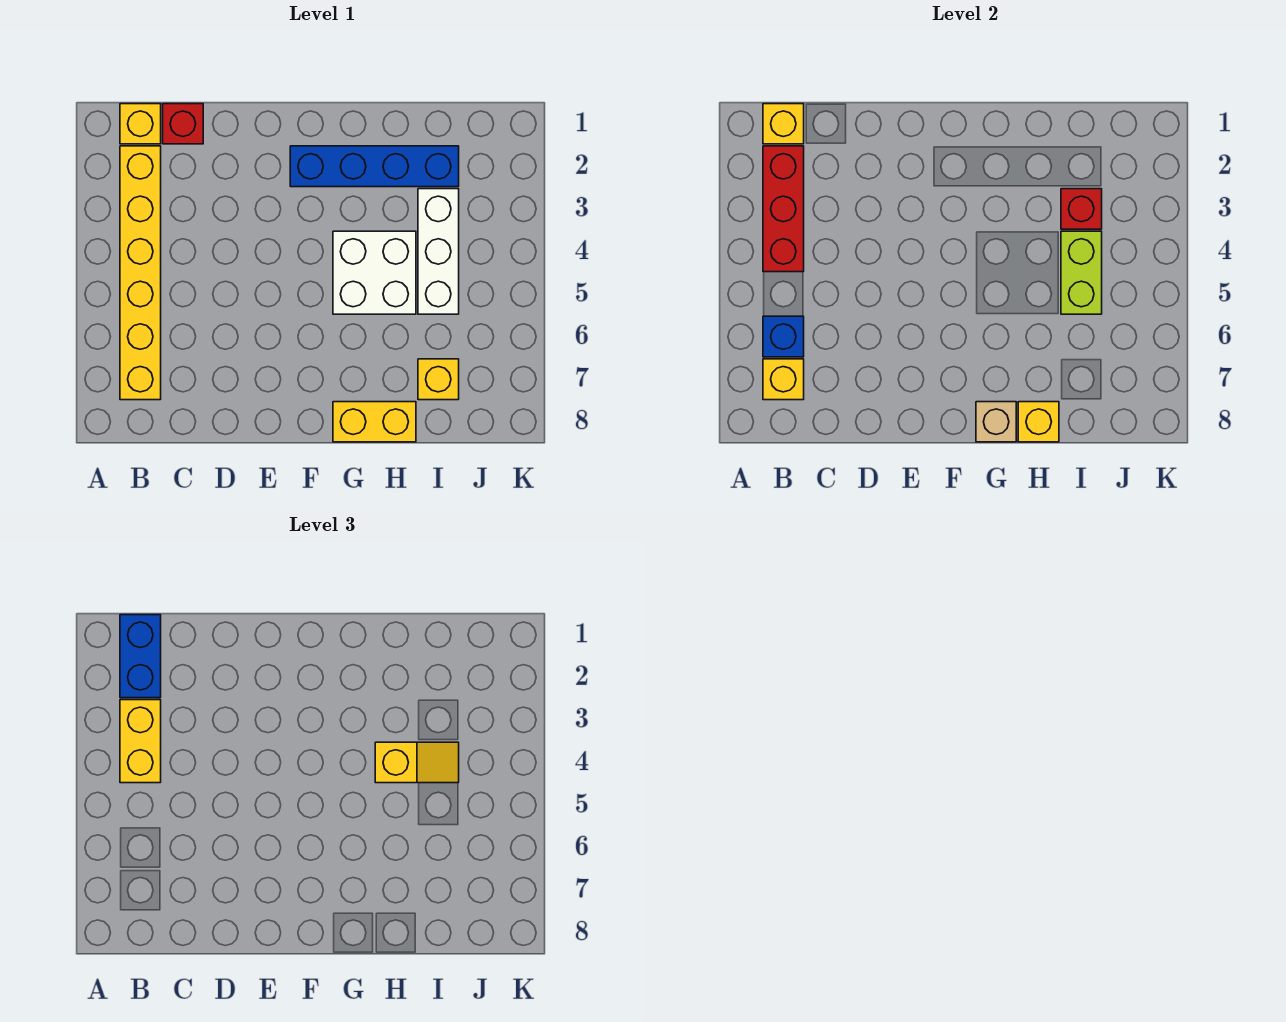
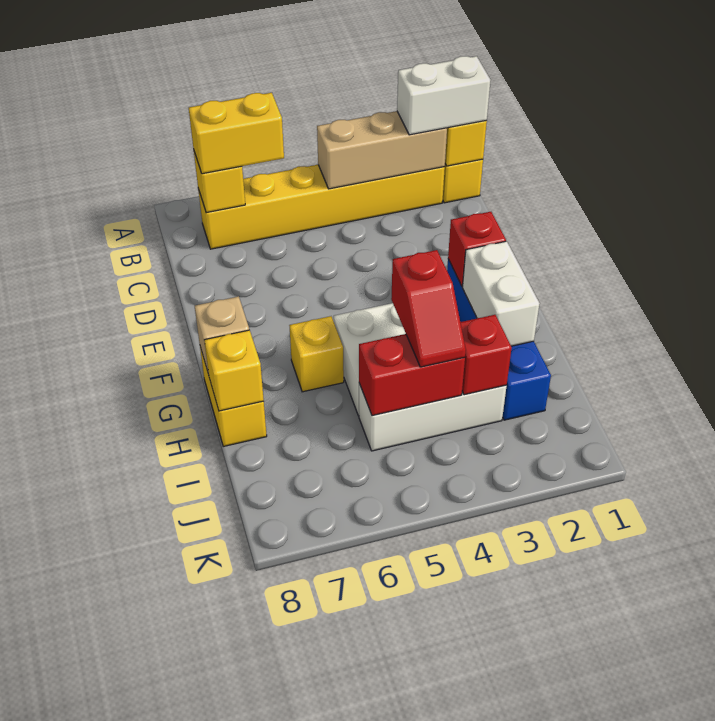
blue 1x2 brick [120,615,161,698] -> white 1x2 brick [397,56,490,135]
red 1x3 brick [763,146,804,272] -> tan 1x3 brick [317,111,447,189]
yellow 1x2 brick [120,700,161,783] -> yellow 1x2 brick moved to [189,93,284,174]
blue 1x1 brick [763,316,804,357] -> none
red 1x1 brick [163,104,203,144] -> red 1x1 brick moved to [448,212,506,286]
none -> white 1x2 brick [463,241,540,346]
yellow 1x2 slope [375,742,459,783] -> red 1x2 slope [391,250,466,367]
lime 1x2 brick [1061,231,1102,314] -> red 1x2 brick [359,334,465,416]
yellow 1x1 brick [418,359,459,400] -> yellow 1x1 brick moved to [289,316,344,392]

